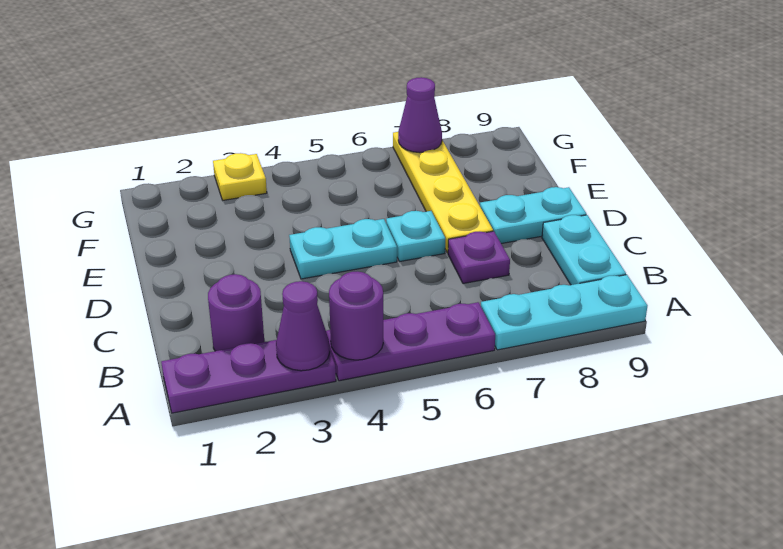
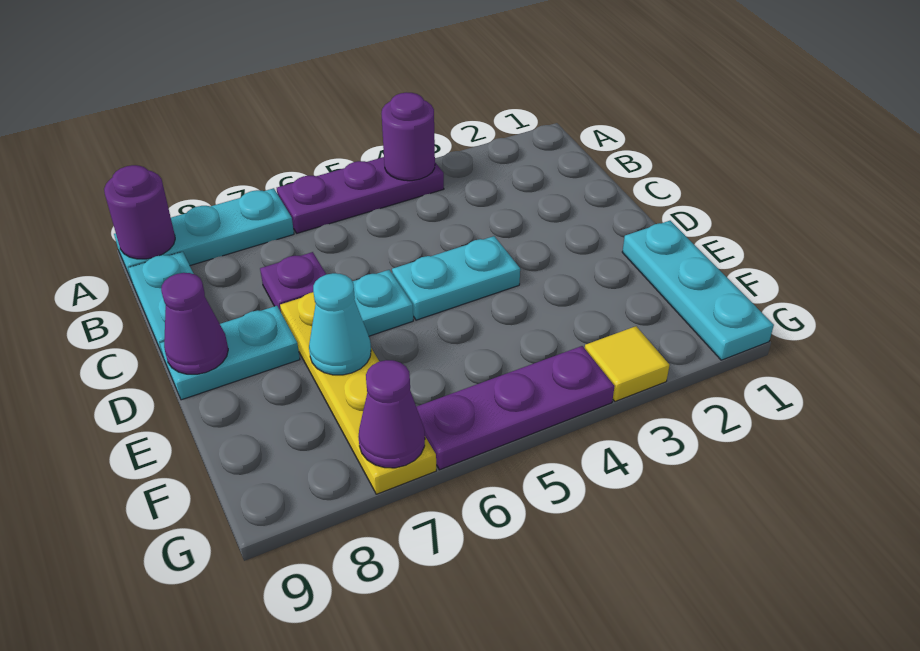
purple 1x3 plate [161,340,336,413] -> purple 1x3 plate moved to [416,346,614,470]
purple 1x1 cone [276,281,330,371] -> purple 1x1 cone moved to [161,273,228,374]
purple 1x1 round brick [208,274,264,351] -> purple 1x1 round brick moved to [104,165,175,259]
none -> cyan 1x3 plate [622,221,774,360]
none -> cyan 1x1 cone [309,273,371,375]
yellow 1x1 plate [213,153,267,200] -> yellow 1x1 tile [585,326,670,402]

